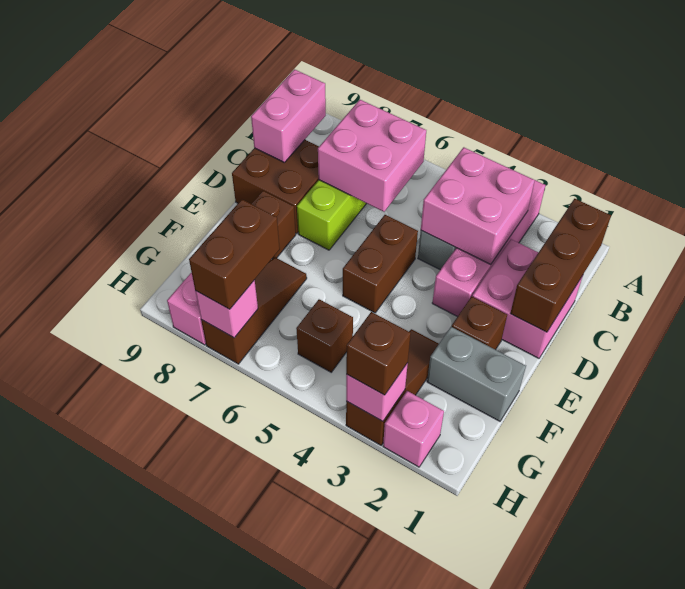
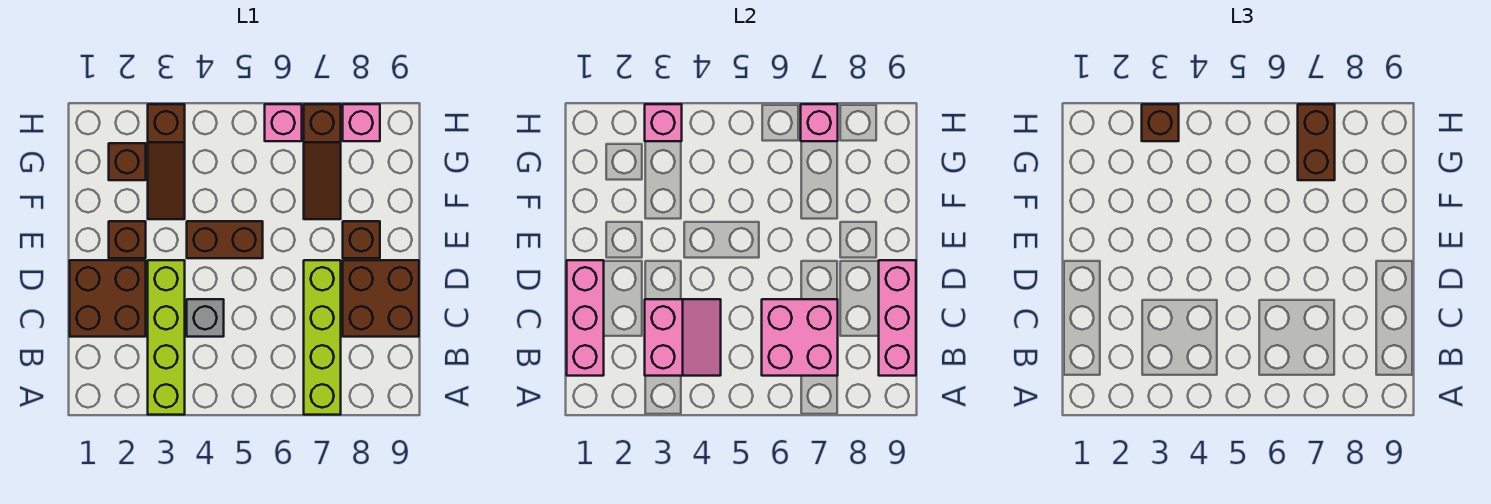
pink 1x4 brick [432,180,545,317] -> lime 1x4 brick [148,260,185,415]
brown 1x3 brick [510,199,611,332] -> pink 1x3 brick [567,260,604,376]
pink 2x2 brick [421,147,535,265] -> pink 2x2 slope [645,299,721,376]
pink 1x2 brick [251,69,326,163] -> pink 1x3 brick [879,260,916,376]
pink 2x2 brick [472,239,583,358] -> brown 2x2 brick [70,260,146,337]
brown 1x2 brick [343,215,418,313] -> brown 1x2 brick turned to [187,221,263,258]
grey 1x2 brick [427,327,526,421] -> none
brown 1x1 brick [296,299,353,372] -> brown 1x1 brick moved to [109,143,146,180]
pink 1x1 brick [383,391,444,467] -> pink 1x1 brick moved to [265,104,302,141]

